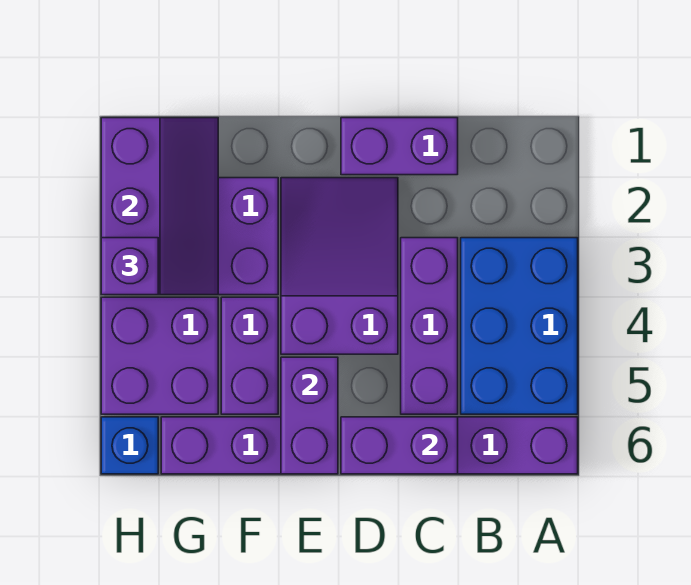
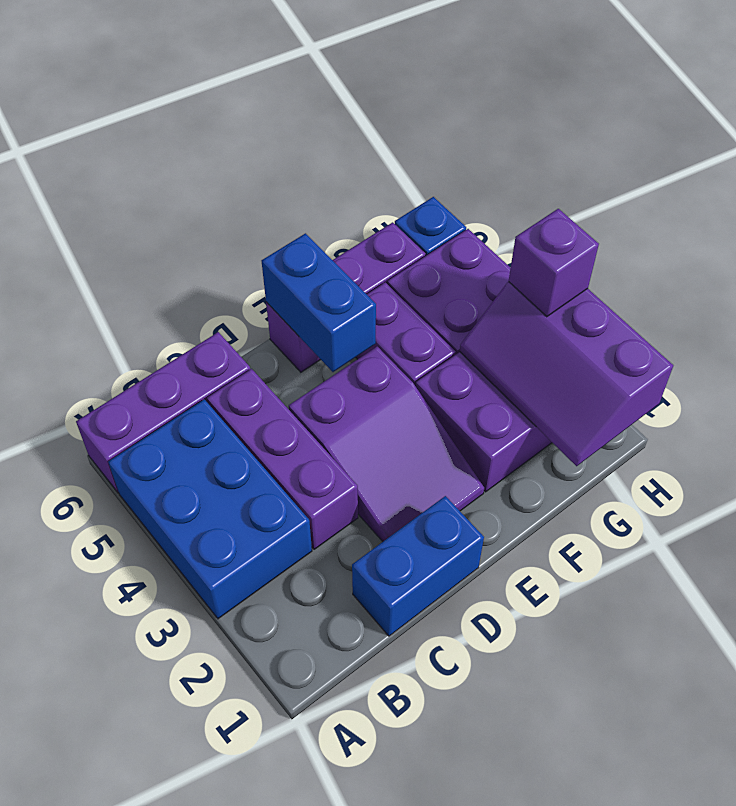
purple 1x2 brick [341,118,458,175] -> blue 1x2 brick [352,496,484,636]
purple 1x2 brick [341,417,458,474] -> none
purple 1x2 brick [281,357,338,474] -> blue 1x2 brick [261,233,376,372]

